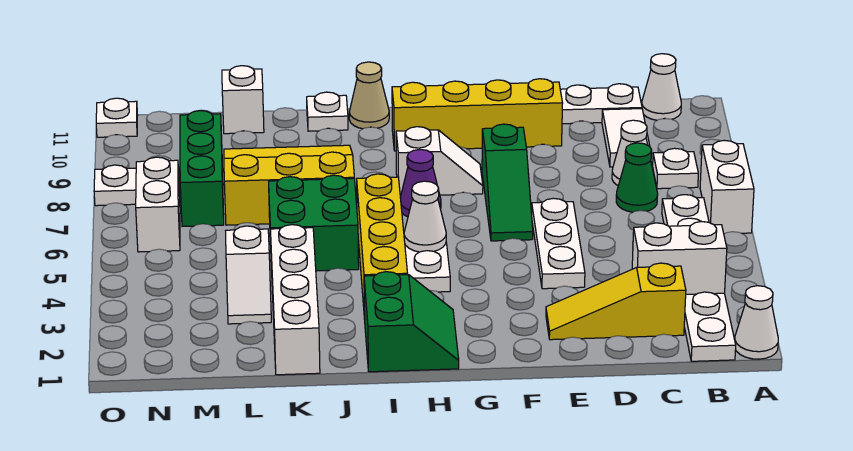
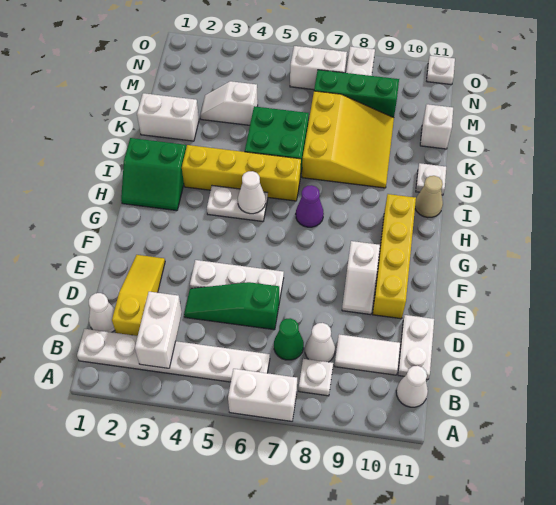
white 1x1 cone [735,286,778,359] -> white 1x1 cone moved to [89,293,115,332]
green 1x3 slope [482,124,533,241] -> green 1x3 slope moved to [184,282,279,330]
white 1x2 slope [396,127,483,196] -> white 1x2 slope moved to [342,241,380,315]
white 1x4 brick [270,225,320,375] -> white 1x2 brick [137,93,199,141]

